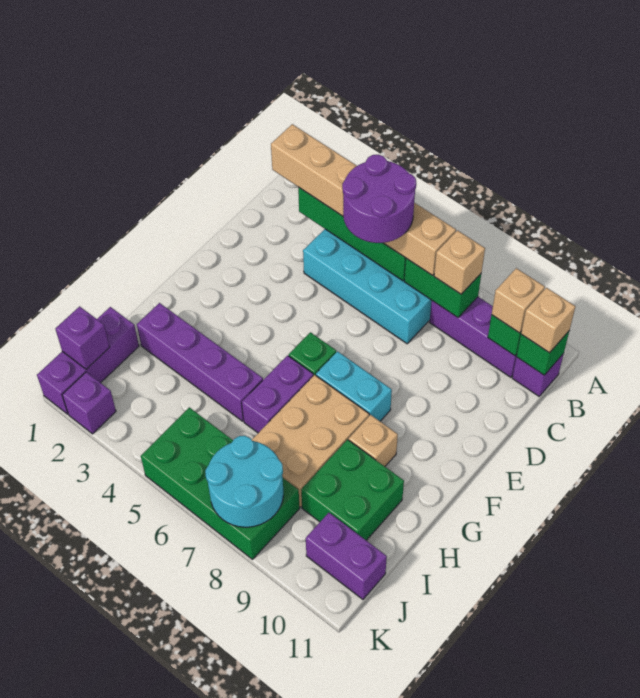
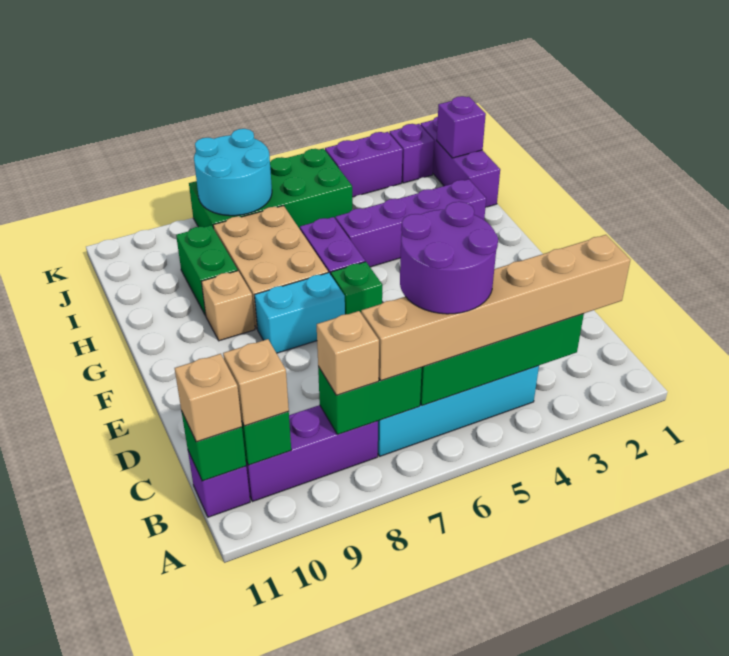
green 2x2 brick [301,440,404,540] -> green 1x2 brick [176,225,238,316]
purple 1x2 brick [306,513,387,599] -> purple 1x2 brick moved to [325,132,403,197]

